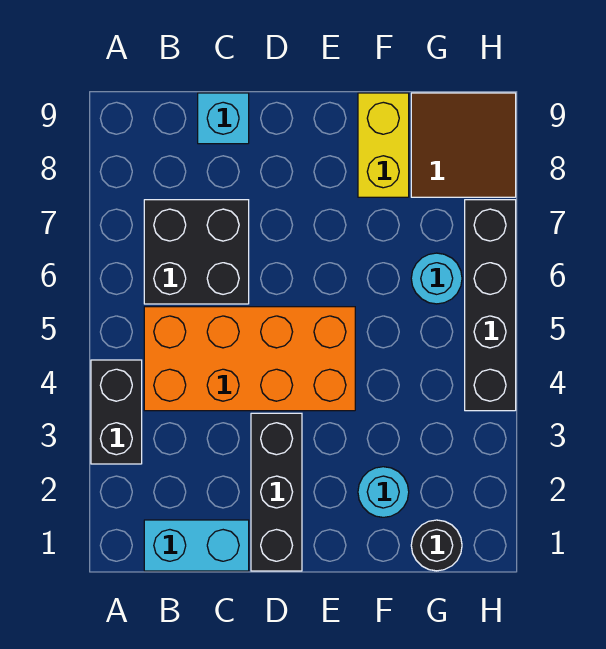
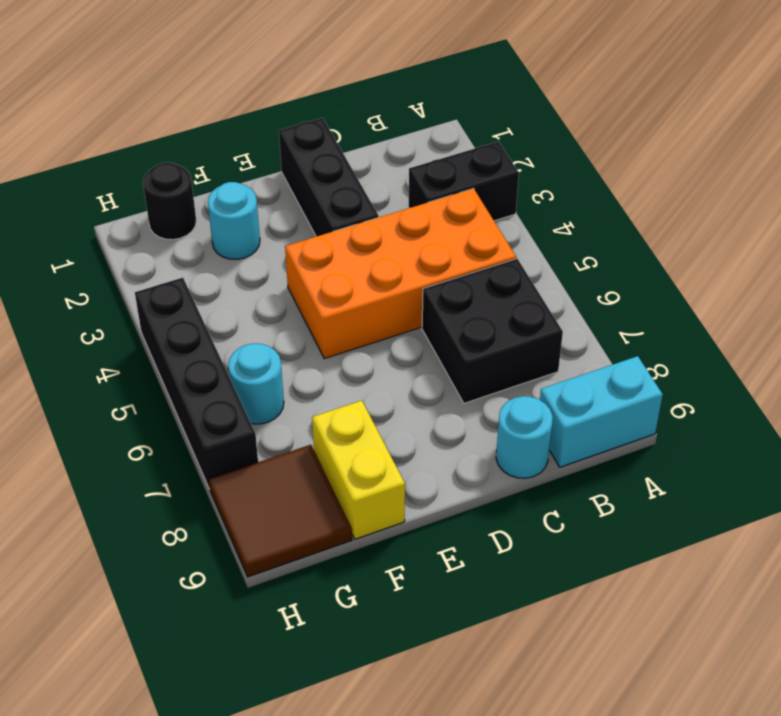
black 1x2 brick [91,360,142,464] -> black 1x2 brick turned to [409,142,519,221]
cyan 1x2 brick [144,520,249,571] -> cyan 1x2 brick moved to [540,356,663,467]
cyan 1x1 brick [198,93,249,144] -> cyan 1x1 round brick [496,396,553,478]

